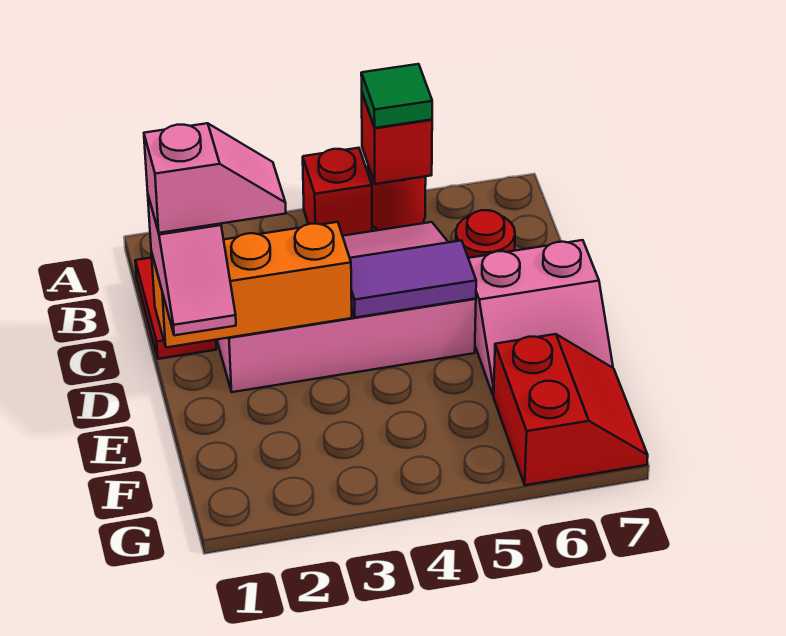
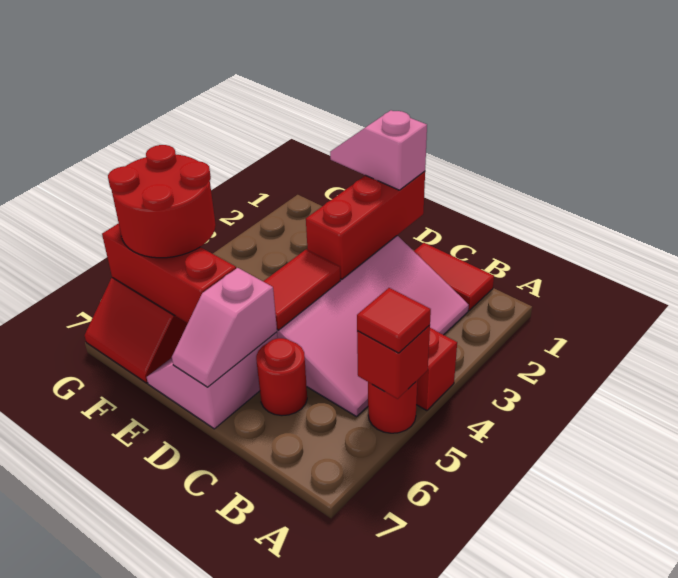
green 1x1 tile [361,64,432,128] -> red 1x1 tile [357,288,431,353]
orange 1x3 brick [151,222,352,347] -> red 1x3 brick [306,171,425,279]
pink 1x2 slope [144,123,286,233] -> pink 1x2 slope moved to [172,268,277,387]
purple 1x2 tile [350,240,476,318] -> red 1x2 tile [263,250,340,330]
none -> red 1x3 brick [102,223,236,323]
none -> red 2x2 round brick [108,145,216,258]

